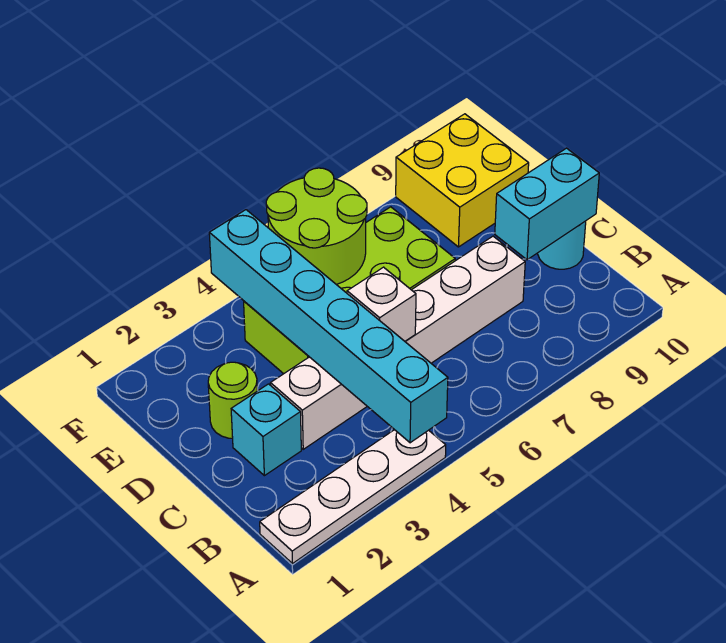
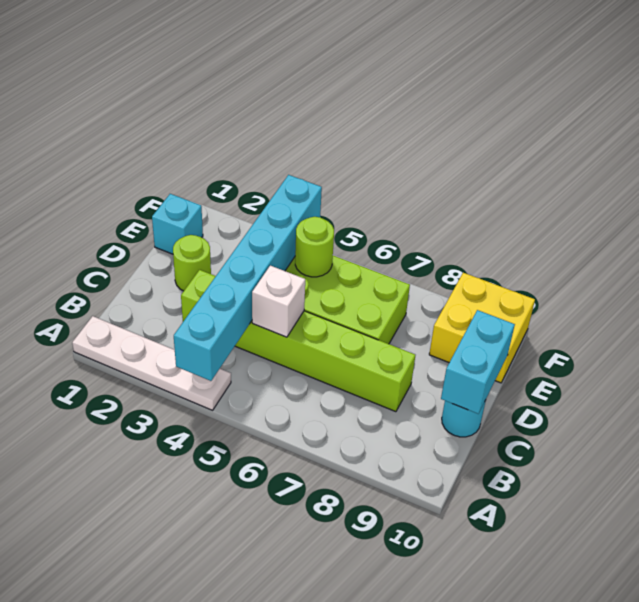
cyan 1x1 brick [231,384,301,476] -> cyan 1x1 brick moved to [152,194,203,254]
white 1x6 brick [270,236,525,449] -> lime 1x6 brick [181,270,415,412]
cyan 1x2 brick [495,148,599,260] -> cyan 1x2 brick turned to [441,310,515,414]
lime 2x2 round brick [266,168,367,285] -> lime 1x1 round brick [295,217,334,277]

